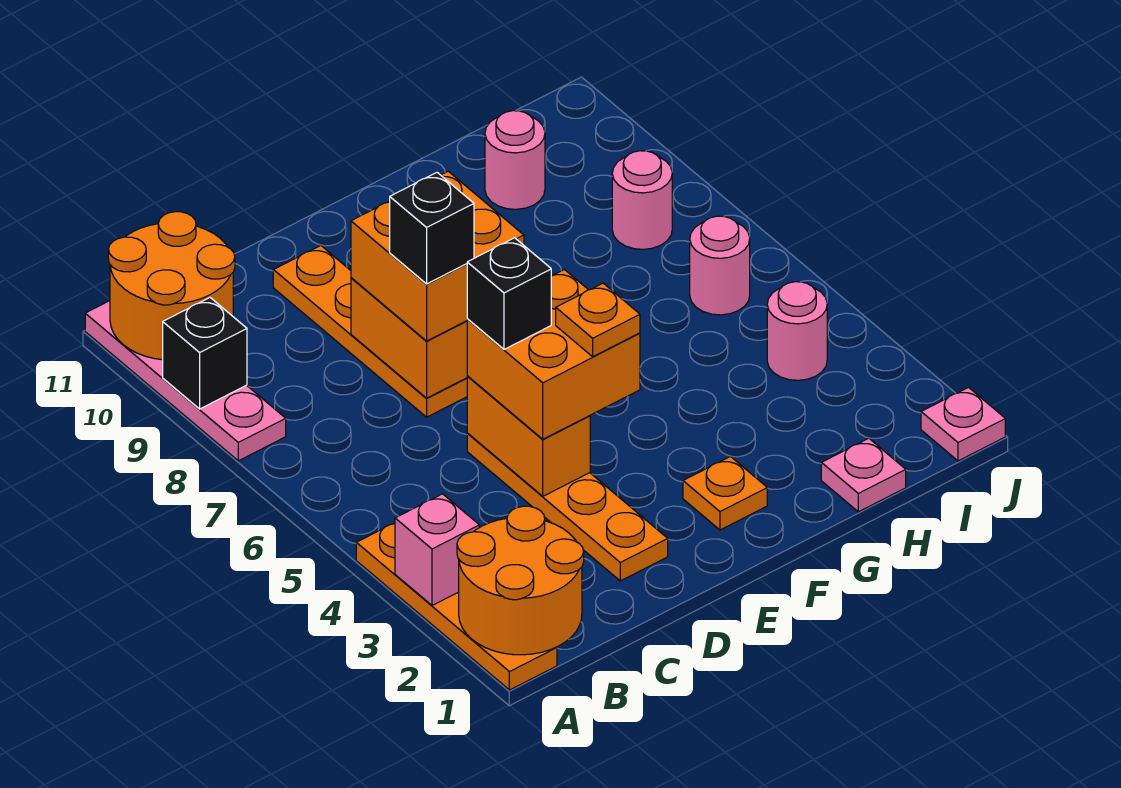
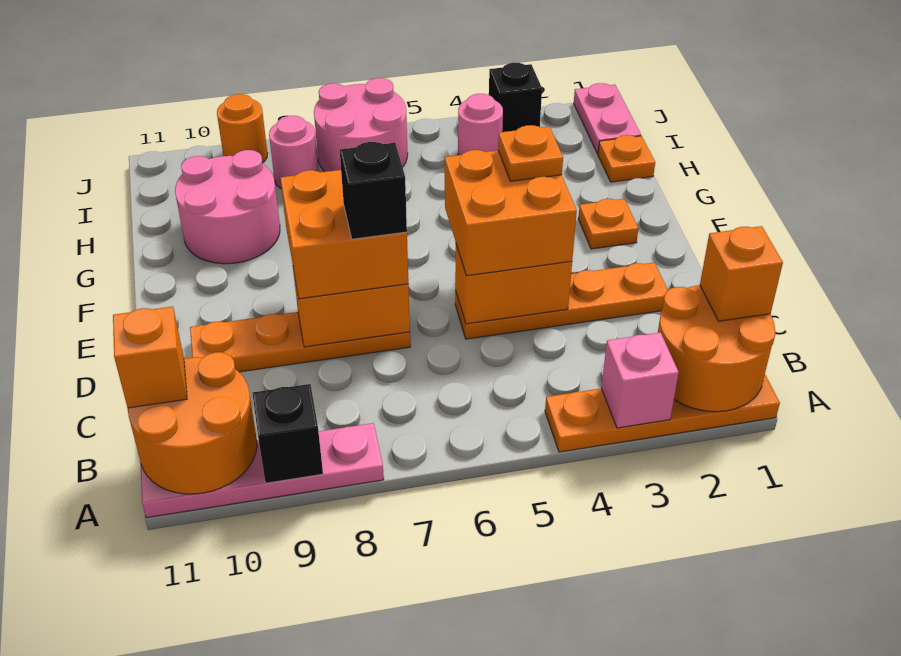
none -> orange 1x1 brick [700,226,783,321]
none -> orange 1x1 brick [113,307,187,408]
black 1x1 brick [467,238,551,349] -> black 1x1 brick moved to [489,63,542,132]
pink 1x1 plate [821,438,906,512] -> orange 1x1 plate [598,135,655,182]
pink 1x1 round brick [485,111,545,209] -> pink 2x2 round brick [175,150,280,264]
pink 1x1 round brick [690,216,750,315] -> pink 2x2 round brick [314,78,408,172]
pink 1x1 plate [921,387,1005,461] -> pink 1x2 plate [574,83,641,154]
none -> orange 1x1 round brick [217,94,268,163]

